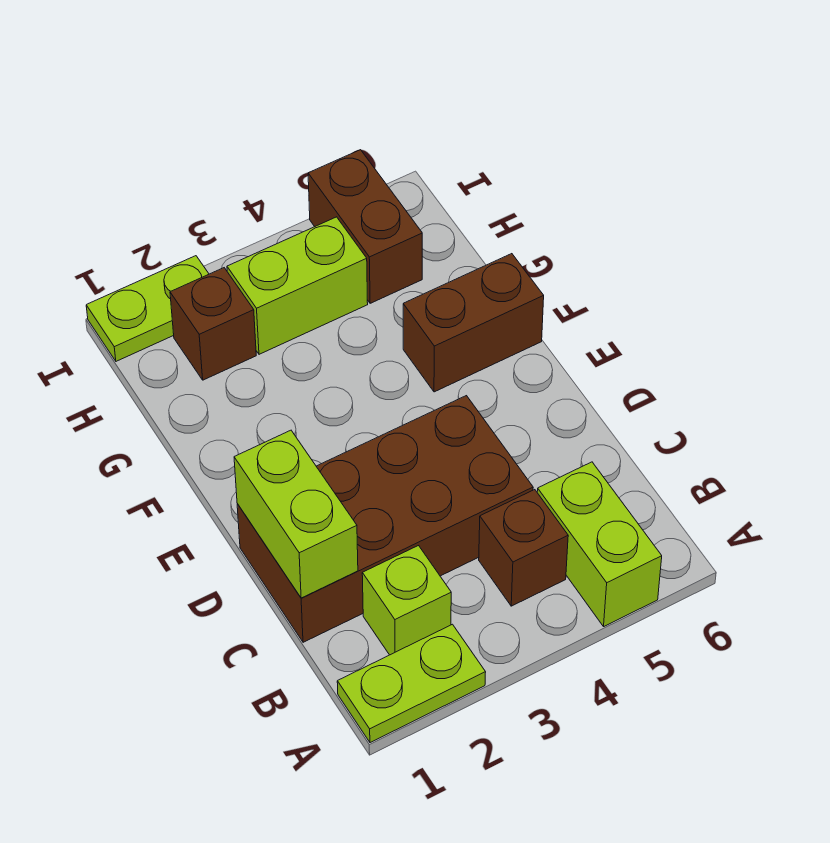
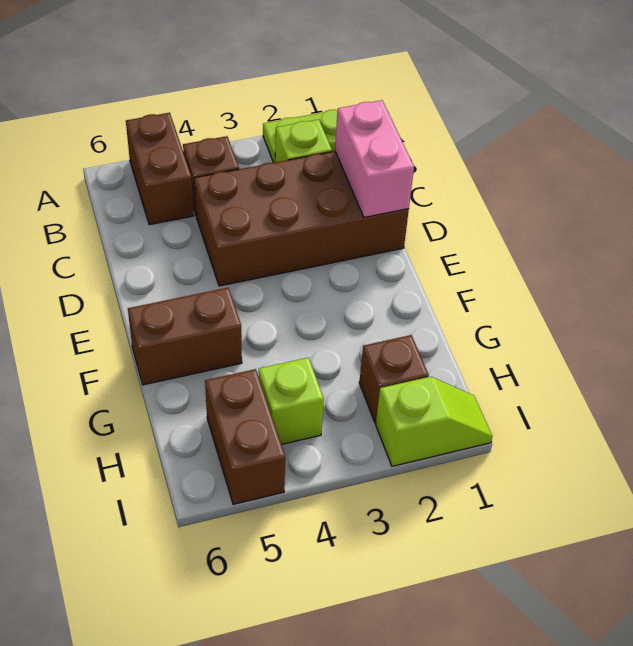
lime 1x2 brick [537,462,662,626] -> brown 1x2 brick [126,113,194,225]
lime 1x2 brick [234,430,358,598] -> pink 1x2 brick [335,100,414,217]
lime 1x2 brick [227,217,368,354] -> lime 1x1 brick [259,358,324,445]
lime 1x2 plate [86,256,209,361] -> lime 1x2 slope [376,377,493,466]

